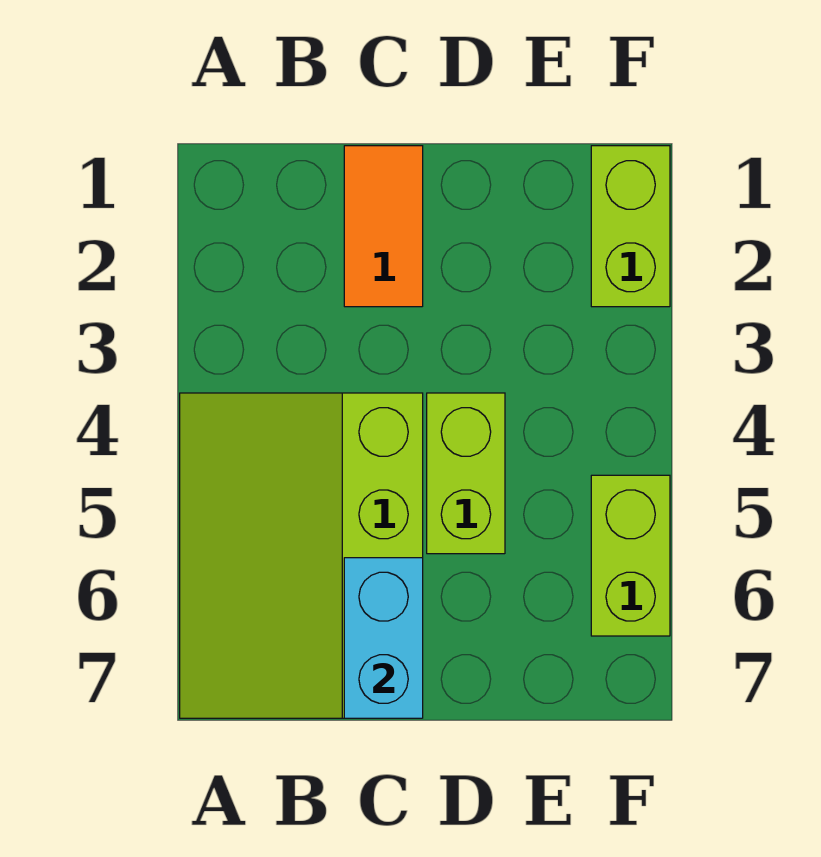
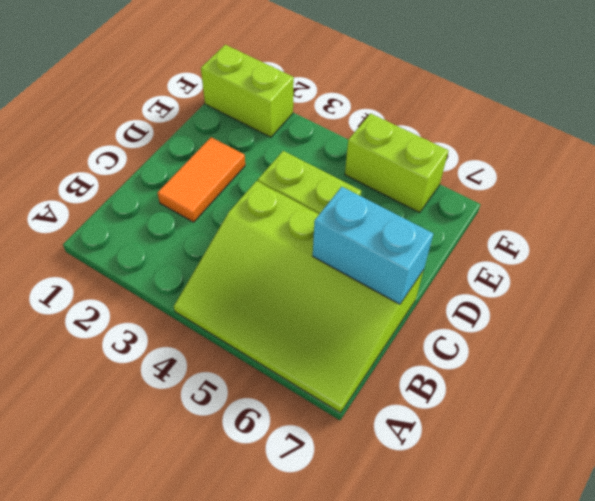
orange 1x2 tile [344,146,423,307] -> orange 1x2 tile turned to [158,137,245,222]

